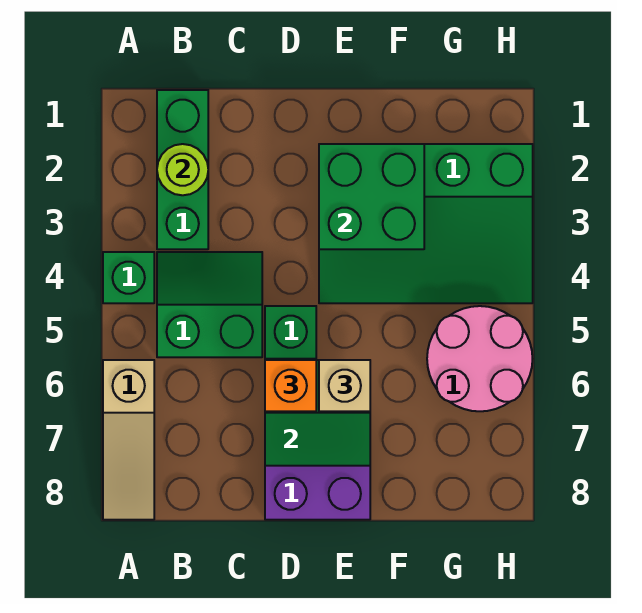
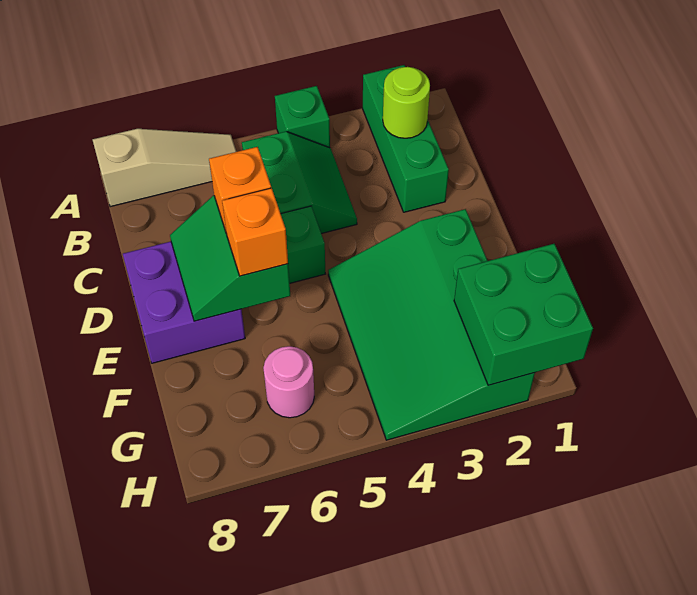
tan 1x3 slope [103,360,154,520] -> tan 1x3 slope turned to [93,129,236,207]
green 1x3 brick [157,90,208,249] -> green 1x3 brick turned to [363,65,449,212]
green 2x2 brick [319,144,424,249] -> green 2x2 brick moved to [454,244,593,385]
tan 1x1 brick [319,360,370,411] -> orange 1x1 brick [222,188,288,276]
pink 2x2 round brick [427,306,532,411] -> pink 1x1 round brick [263,346,314,418]

